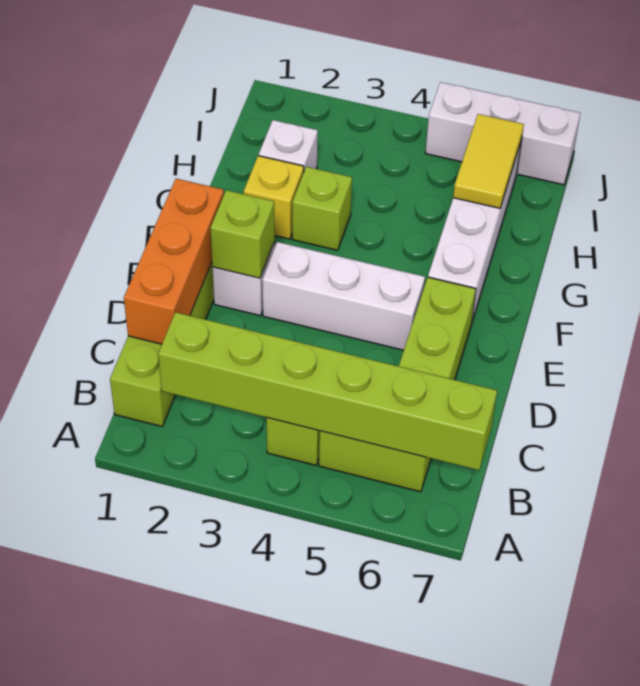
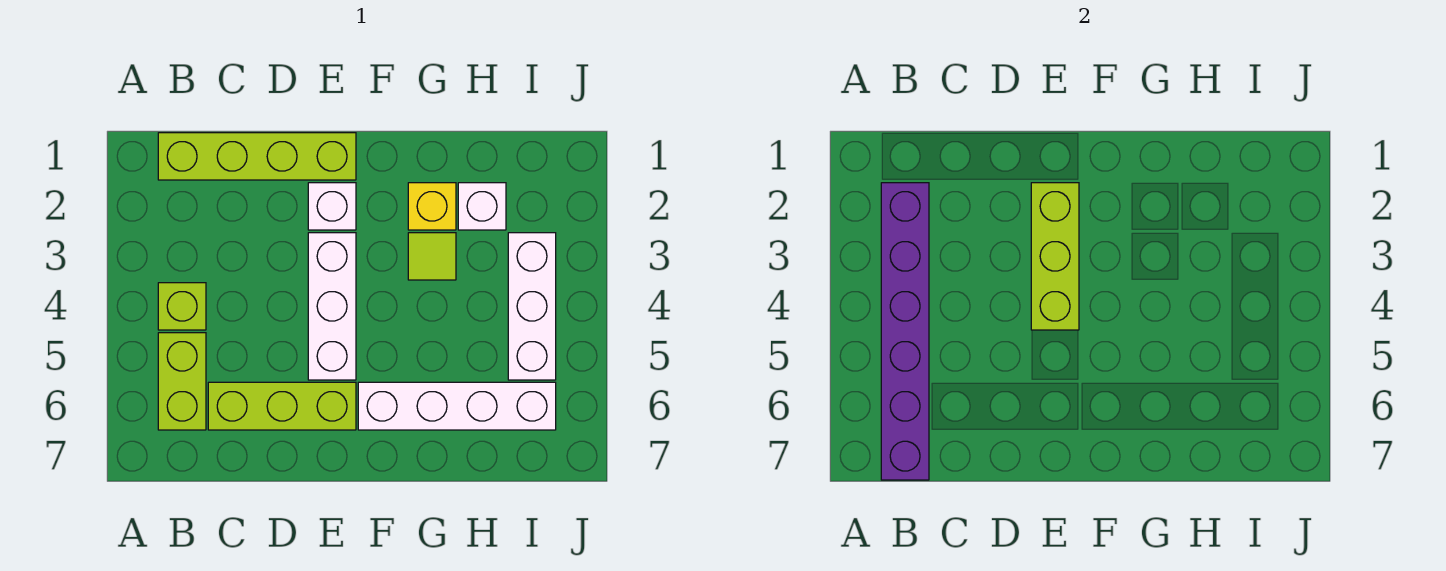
lime 1x6 brick [158,312,497,470] -> purple 1x6 brick [881,183,929,480]
orange 1x3 brick [124,179,224,344] -> none
lime 1x1 brick [210,190,275,278] -> lime 1x3 brick [1031,183,1079,330]
lime 1x1 brick [292,167,352,250] -> lime 1x1 tile [408,233,456,280]
yellow 1x2 tile [453,114,524,208] -> none
white 1x3 brick [426,82,580,185] -> white 1x3 brick moved to [508,233,556,380]

